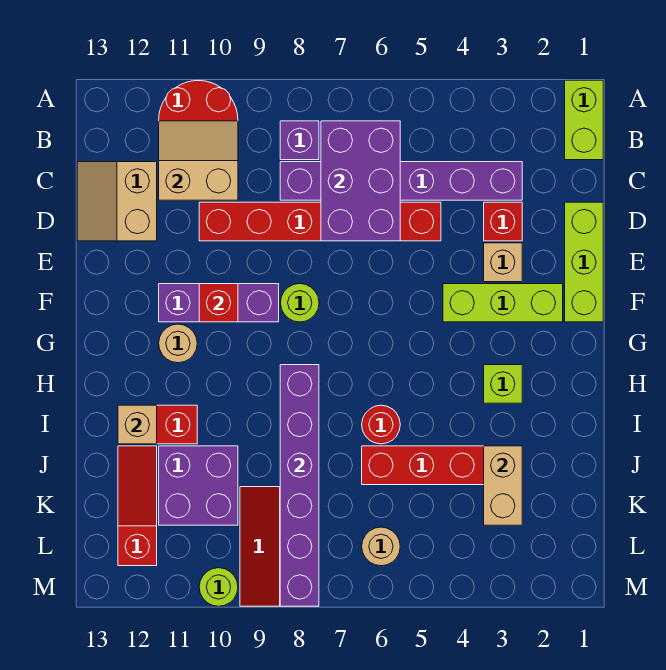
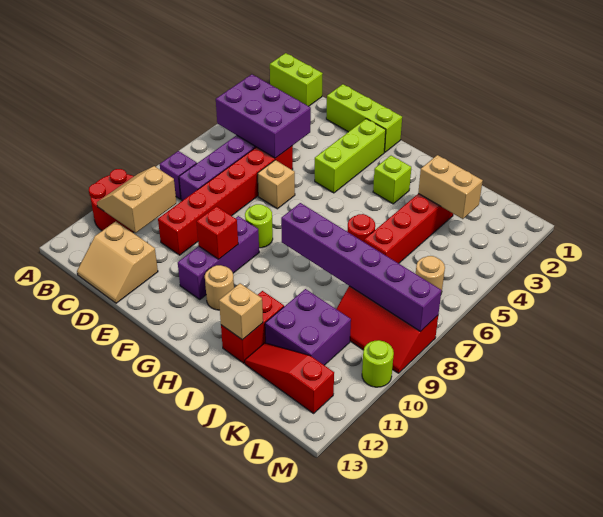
purple 2x3 brick [321,121,400,241] -> purple 2x3 brick moved to [216,74,311,158]
red 1x1 brick [484,202,522,241] -> none
tan 1x1 brick [484,243,522,282] -> tan 1x1 brick moved to [257,160,295,209]

